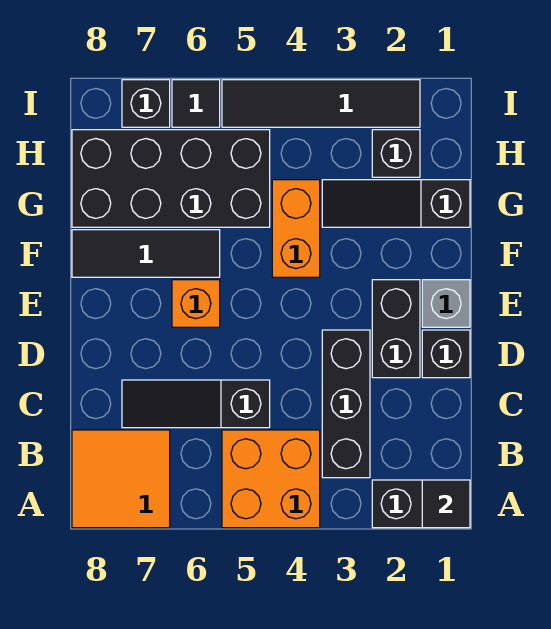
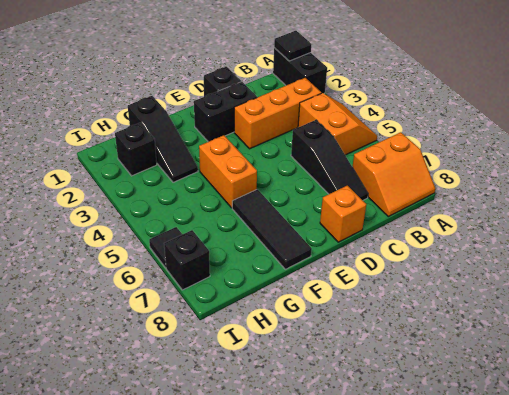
orange 2x2 brick [222,430,320,528] -> orange 2x2 slope [298,93,377,155]
orange 2x2 tile [72,430,170,528] -> orange 2x2 slope [352,132,435,217]
black 1x3 brick [322,330,370,478] -> orange 1x3 brick [234,78,321,149]
grey 1x1 brick [422,280,470,327] -> none
orange 1x1 brick [172,280,220,327] -> orange 1x1 brick moved to [320,185,366,242]
orange 1x2 brick [272,180,320,277] -> orange 1x2 brick turned to [199,135,257,208]
black 2x4 brick [72,130,270,227] -> none
black 1x4 tile [222,80,420,127] -> none

